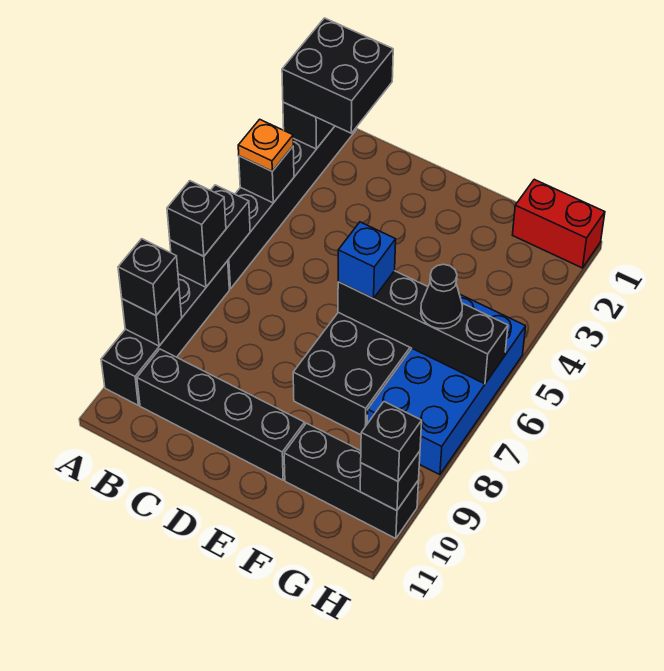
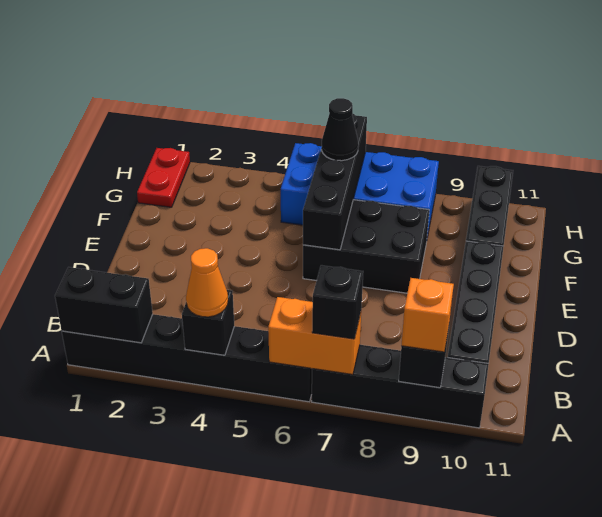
black 2x2 brick [282,18,393,133] -> none
orange 1x1 plate [238,119,293,171] -> orange 1x1 cone [186,248,228,317]
black 1x2 brick [170,185,250,287] -> orange 1x2 brick [268,297,361,375]
black 1x1 brick [118,239,179,315] -> orange 1x1 brick [401,278,454,352]
blue 1x1 brick [338,222,396,298] -> none
red 1x2 brick [513,179,605,268] -> red 1x2 plate [137,148,190,207]
black 1x1 brick [360,451,420,511] -> none
black 1x1 brick [361,402,422,481] -> none

